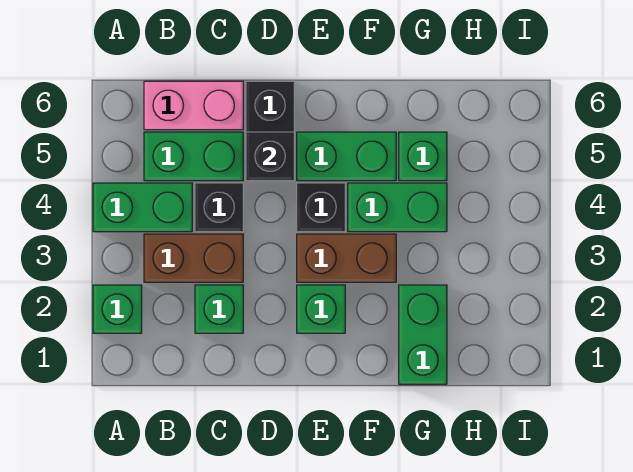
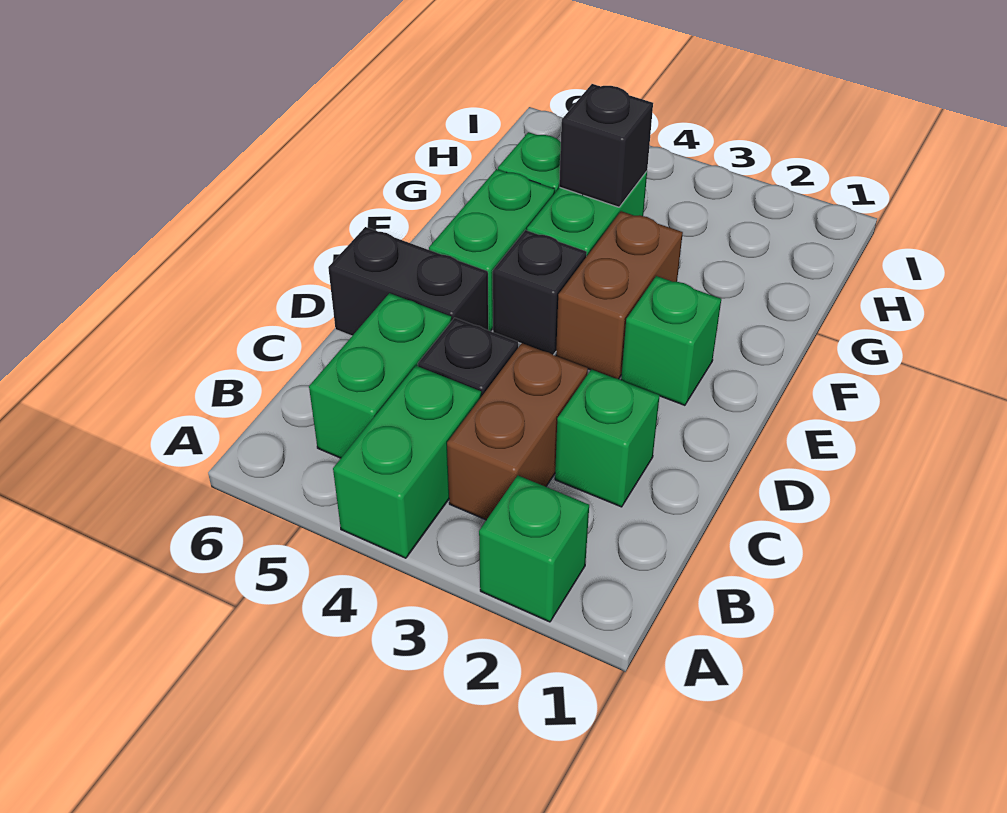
pink 1x2 brick [144,81,243,130] -> none
black 1x1 brick [246,132,294,181] -> black 1x1 brick moved to [559,84,653,207]
green 1x2 brick [399,285,447,384] -> none

